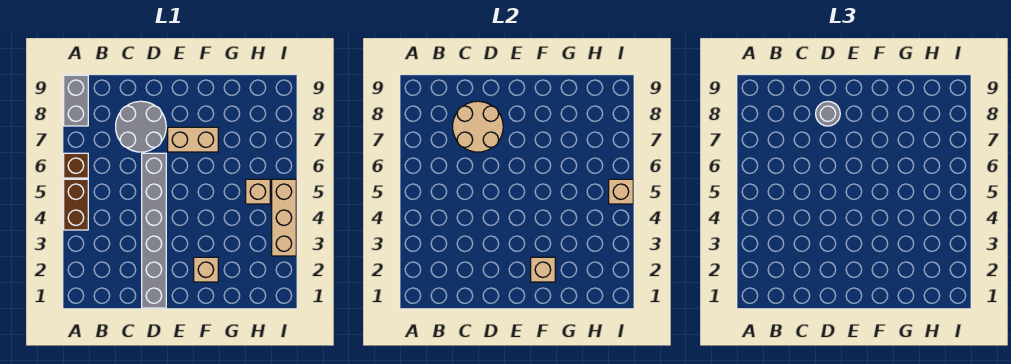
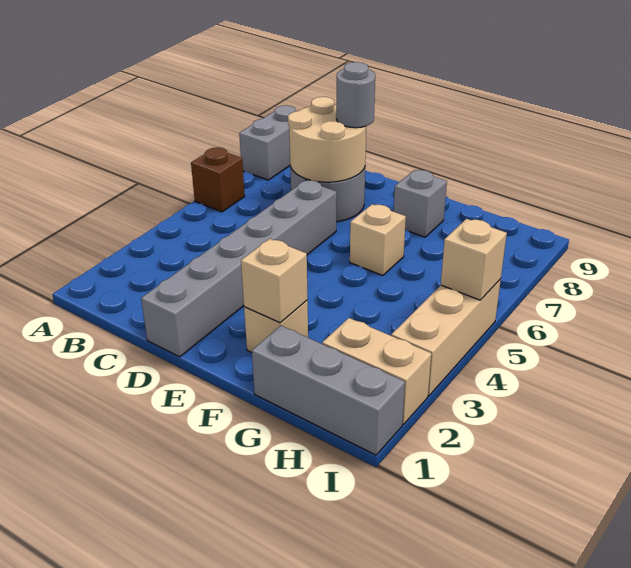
brown 1x2 brick [64,179,88,230] -> none
tan 1x2 brick [168,127,218,152] -> tan 1x2 brick moved to [322,318,431,425]
none -> grey 1x1 brick [394,170,447,237]
none -> grey 1x3 brick [252,326,405,455]
tan 1x1 brick [246,179,270,204] -> tan 1x1 brick moved to [350,204,406,276]

